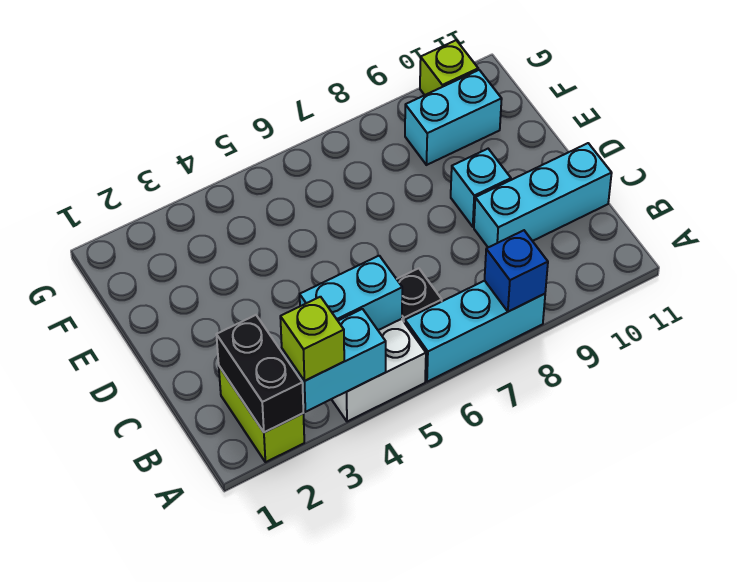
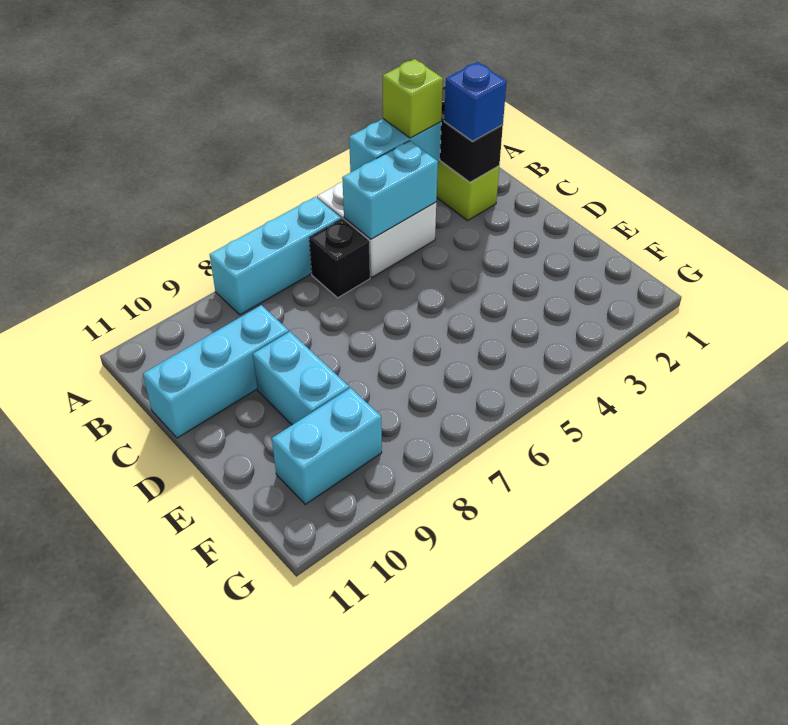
blue 1x1 brick [485,230,548,312] -> blue 1x1 brick moved to [444,62,507,141]
cyan 1x1 brick [451,149,511,227] -> cyan 1x2 brick [253,332,349,425]
lime 1x1 brick [420,40,478,95] -> none

